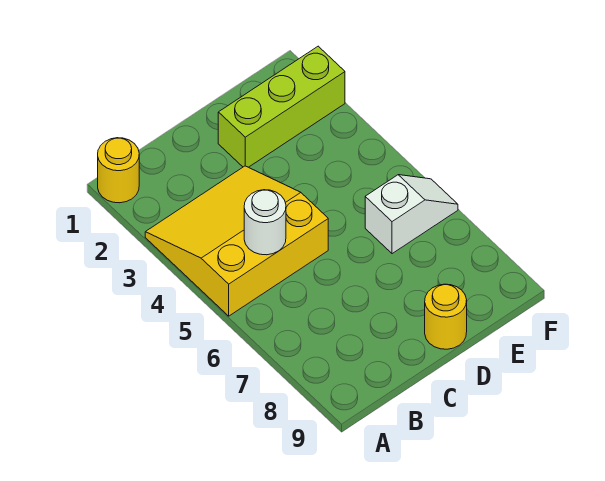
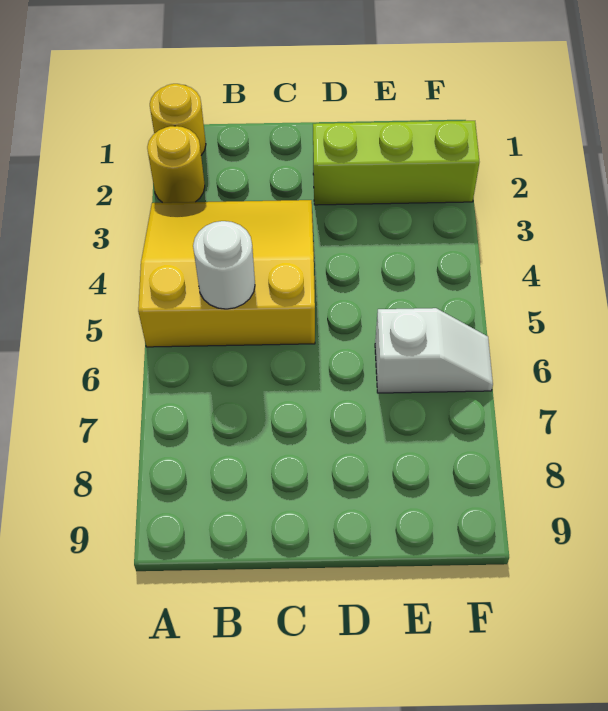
yellow 1x1 round brick [425,284,467,349] -> yellow 1x1 round brick moved to [147,126,205,203]

